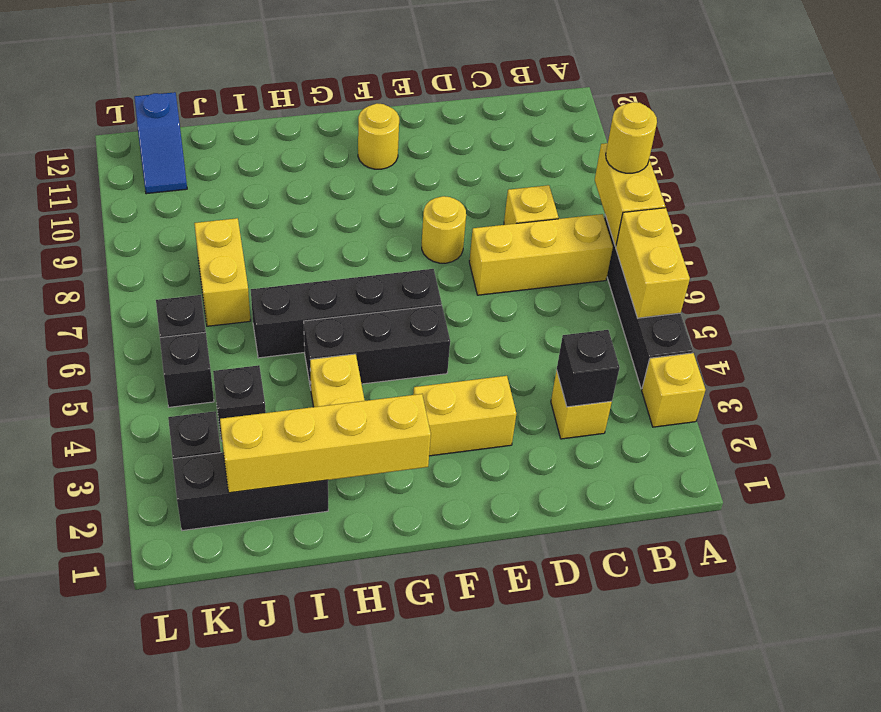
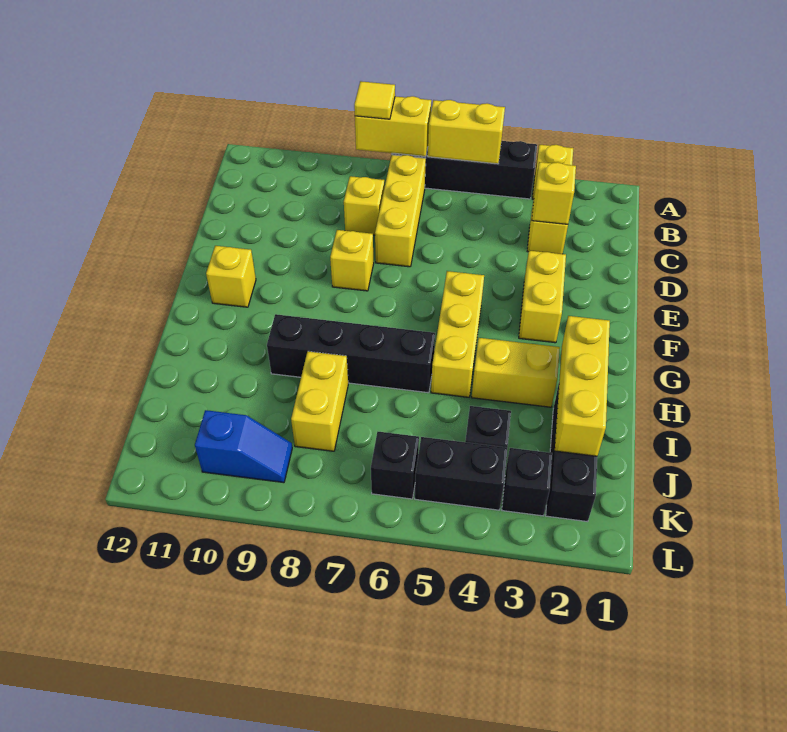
yellow 1x1 round brick [606,102,657,173] -> yellow 1x1 tile [354,81,395,119]
black 1x1 brick [557,330,620,407] -> yellow 1x1 brick [532,162,576,224]
yellow 1x1 round brick [422,196,466,263] -> yellow 1x1 brick [330,230,374,291]
black 1x3 brick [304,305,450,388] -> yellow 1x3 brick [431,271,484,397]
black 1x4 brick [251,269,442,358] -> black 1x4 brick turned to [267,314,435,393]
yellow 1x1 round brick [358,103,399,169] -> yellow 1x1 brick [206,246,256,307]
yellow 1x4 brick [220,394,431,493] -> yellow 1x3 brick [555,316,610,456]
yellow 1x2 brick [194,218,251,326] -> yellow 1x2 brick turned to [291,351,348,451]
black 1x1 brick [160,332,214,407] -> black 1x2 brick [415,437,508,510]
blue 1x2 slope [134,92,187,194] -> blue 1x2 slope moved to [195,410,292,483]

